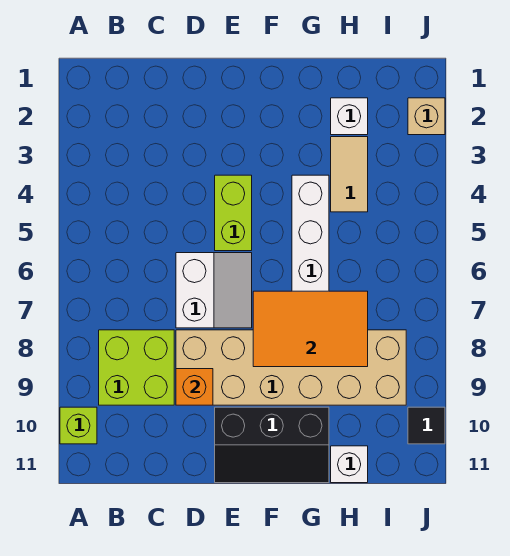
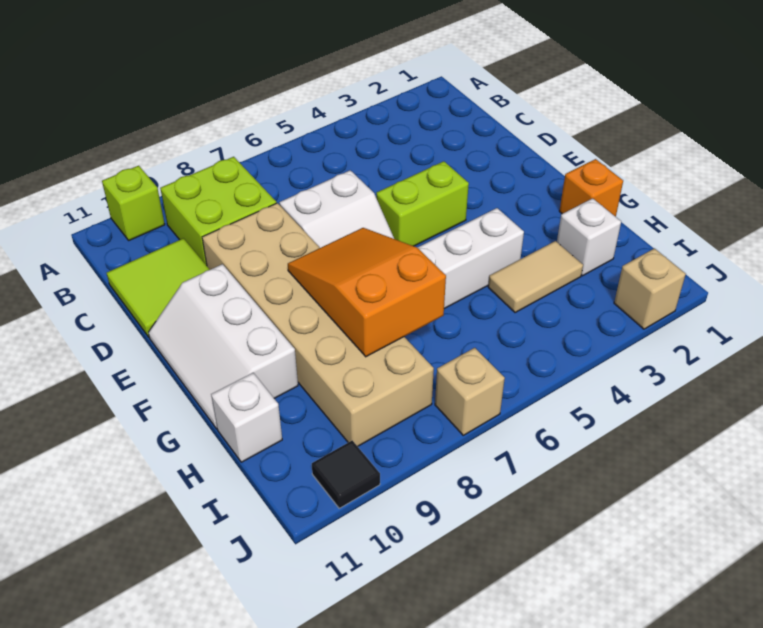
none -> lime 2x2 tile [107,238,210,337]
orange 1x1 brick [176,369,213,405] -> orange 1x1 brick moved to [559,159,623,217]
black 2x3 slope [215,407,329,483] -> white 2x3 slope [148,264,298,429]
orange 2x3 tile [253,291,368,367] -> orange 2x3 slope [288,228,446,357]
none -> tan 1x1 brick [435,348,505,435]

